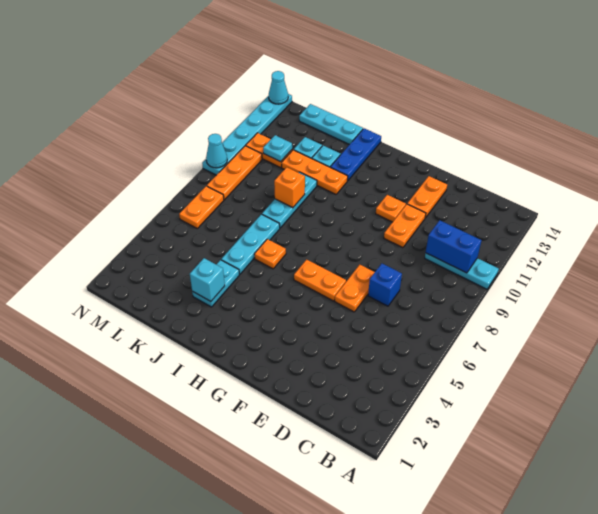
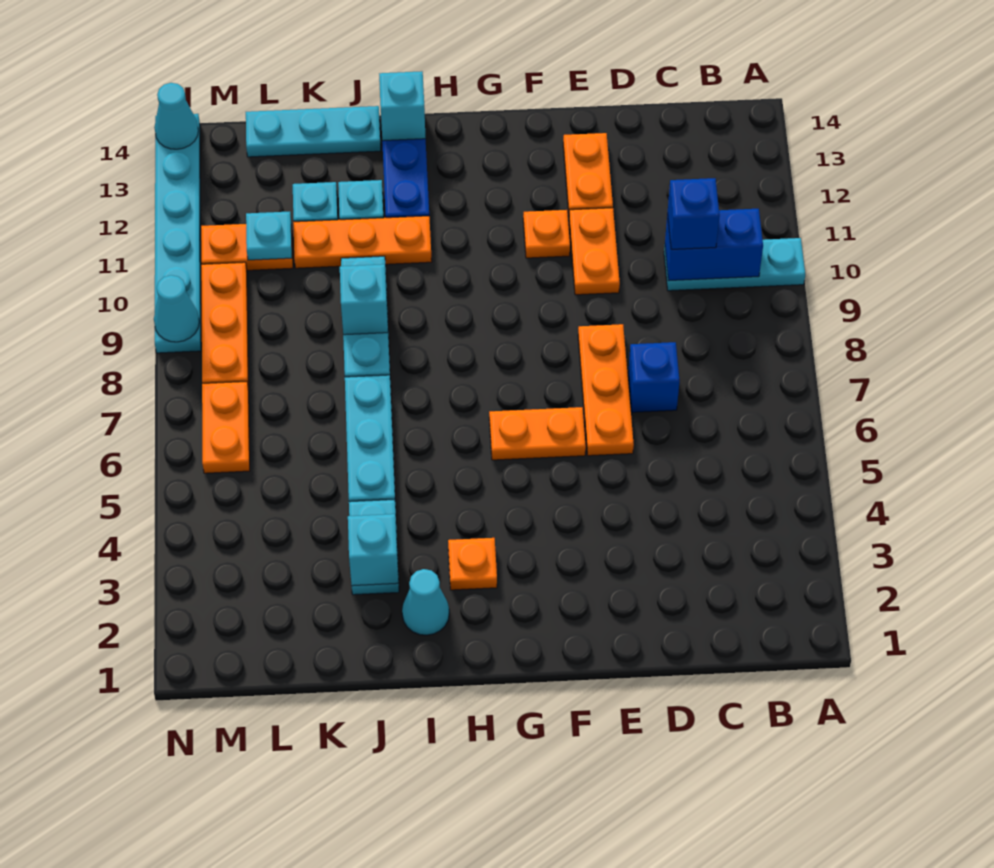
none -> blue 1x1 brick [668,178,720,249]
orange 1x2 plate [335,265,375,312] -> orange 1x3 plate [578,324,634,456]
none -> cyan 1x1 cone [402,569,449,635]
orange 1x1 plate [254,239,286,269] -> orange 1x1 plate moved to [448,538,497,590]
none -> cyan 1x1 brick [379,71,426,141]
orange 1x1 brick [274,167,305,208] -> cyan 1x1 brick [340,264,388,335]

